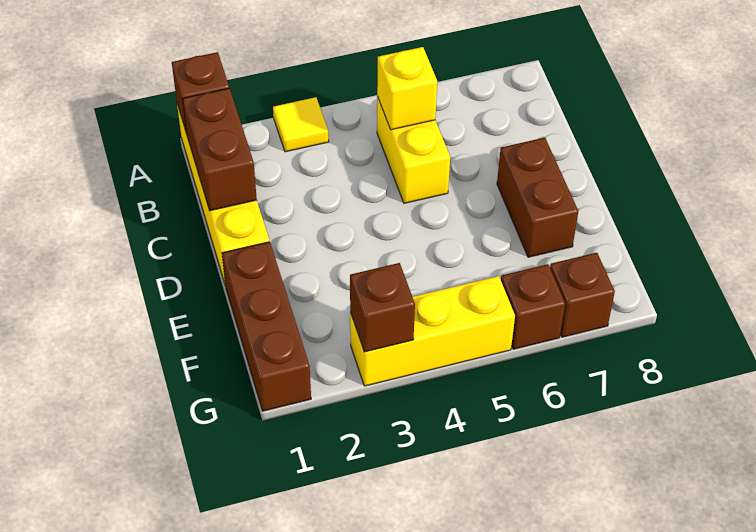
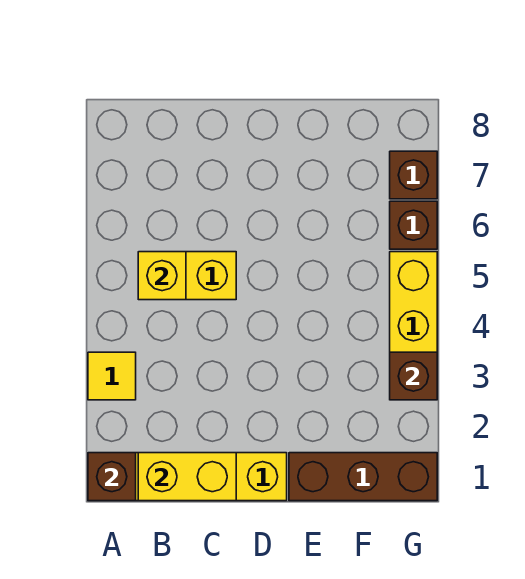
brown 1x2 brick [183,88,257,211] -> yellow 1x2 brick [138,453,236,501]
brown 1x2 brick [497,138,578,257] -> none

